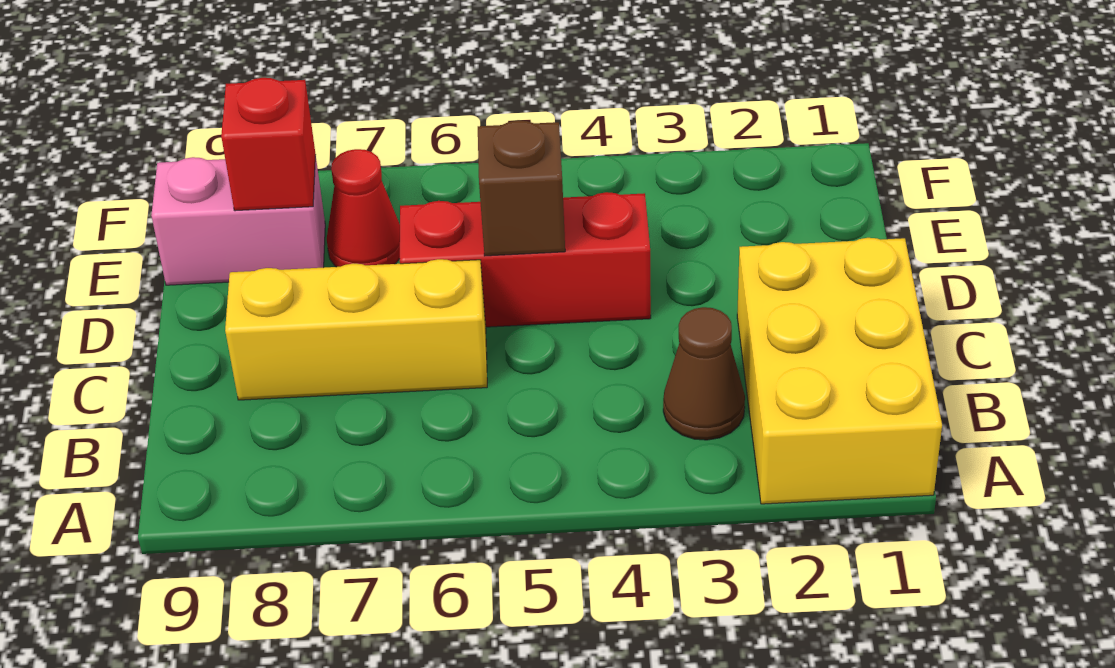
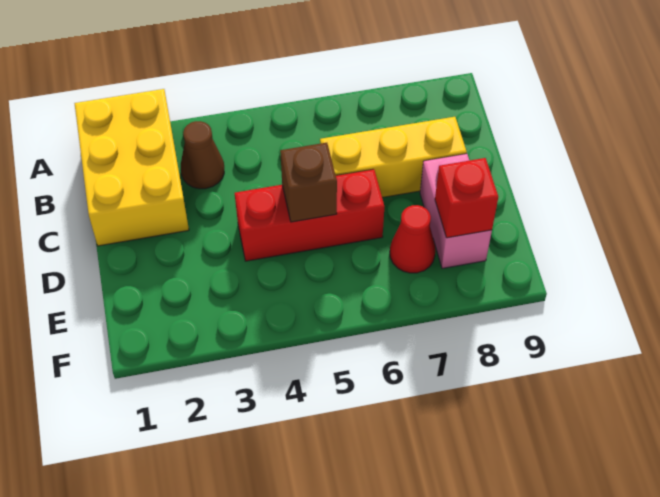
pink 1x2 brick [151,155,325,285] -> pink 1x2 brick turned to [420,154,492,268]

